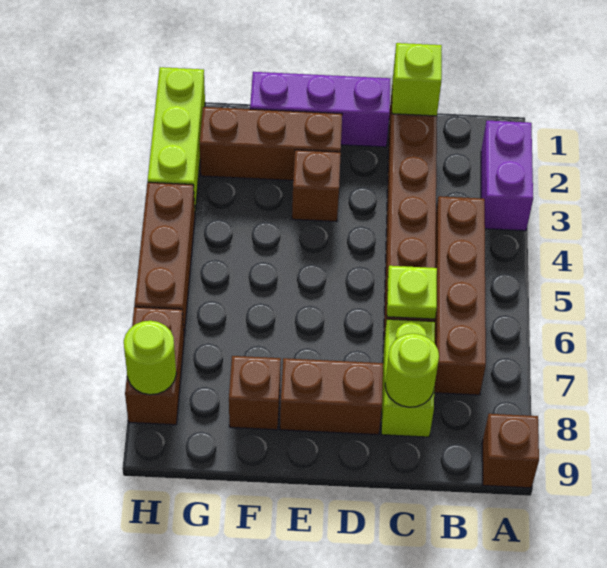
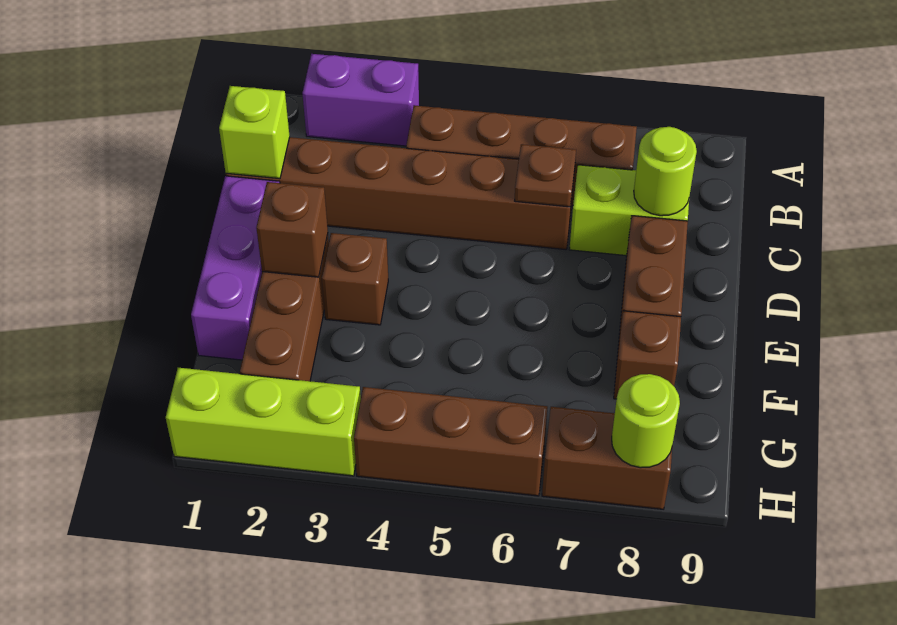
brown 1x1 brick [482,414,539,488] -> brown 1x1 brick moved to [256,182,328,277]
lime 1x1 plate [387,266,437,319] -> brown 1x1 plate [515,144,576,207]

